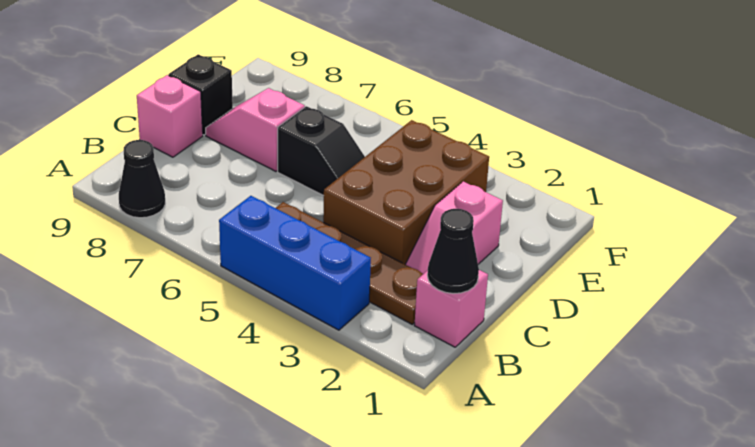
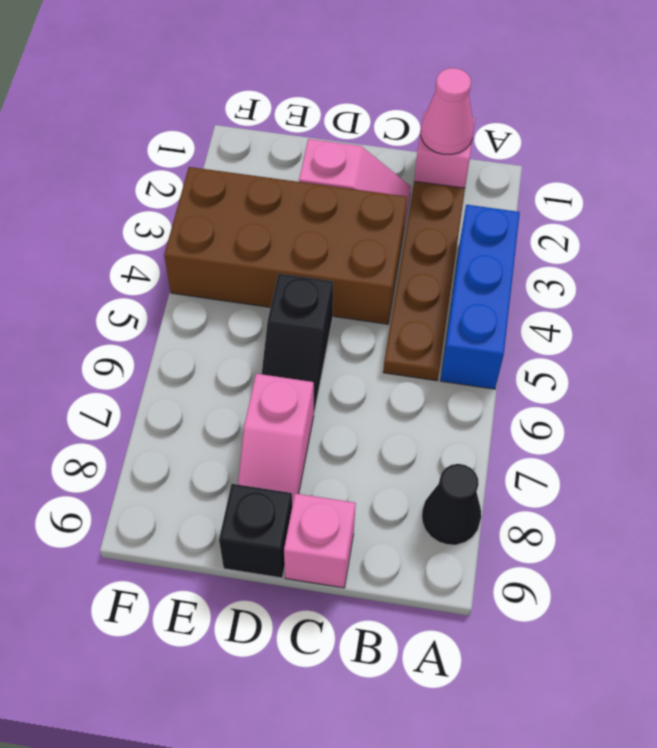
black 1x1 cone [427,209,479,294] -> pink 1x1 cone [421,68,474,154]
brown 2x3 brick [323,120,489,264] -> brown 2x4 brick [164,167,407,324]
black 1x2 slope [278,106,365,196] -> black 1x2 slope turned to [262,273,333,412]

